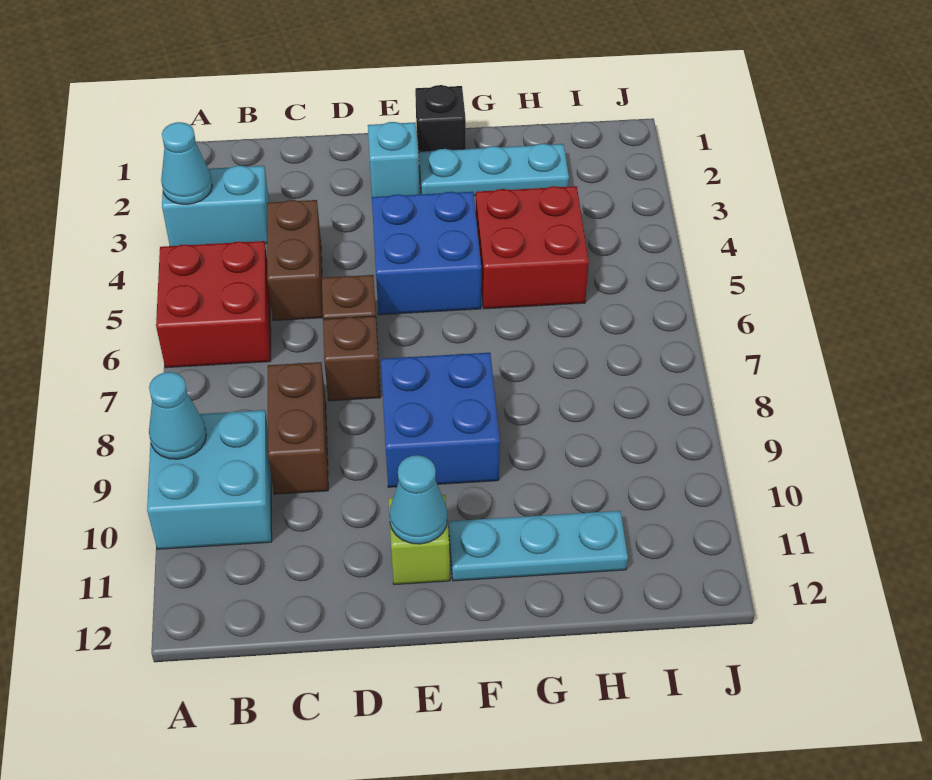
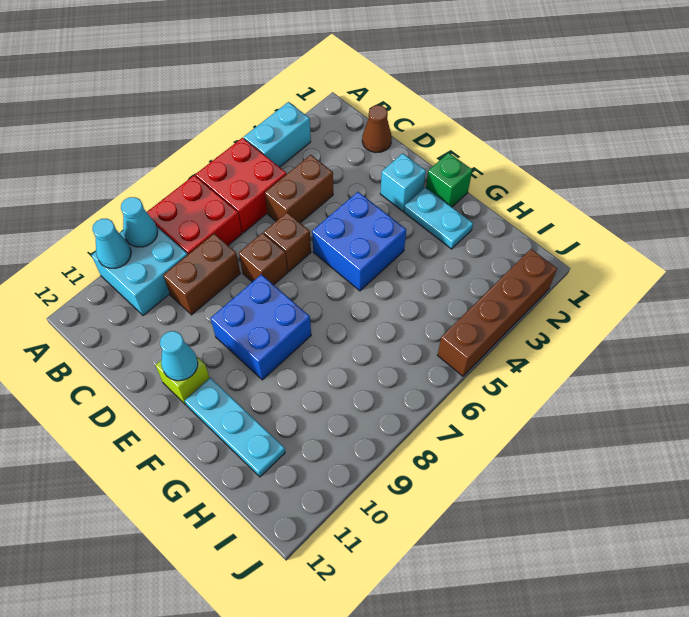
cyan 1x2 brick [162,166,269,246] -> cyan 1x2 brick turned to [244,102,311,167]
cyan 1x1 cone [161,122,212,204] -> cyan 1x1 cone moved to [92,219,131,268]
none -> brown 1x1 cone [362,105,392,153]
black 1x1 brick [415,85,466,156] -> green 1x1 brick [426,153,472,207]
cyan 1x3 plate [419,144,569,196] -> cyan 1x2 plate [404,187,473,249]
red 2x2 brick [476,186,589,309] -> red 2x2 brick moved to [147,175,242,254]
none -> brown 1x4 brick [438,249,557,376]

